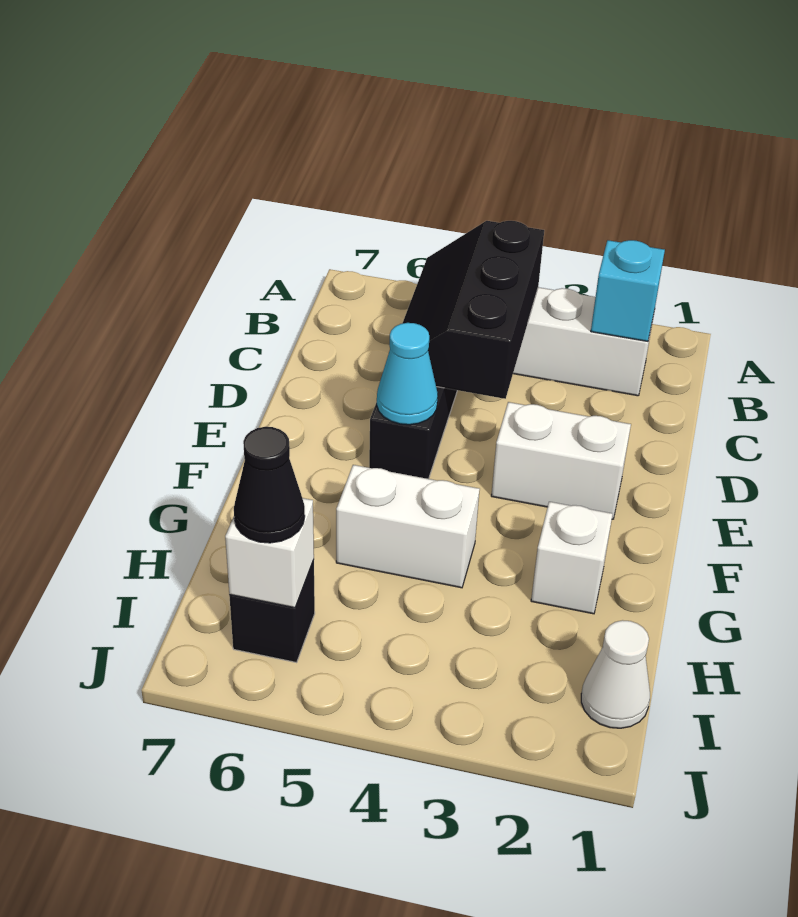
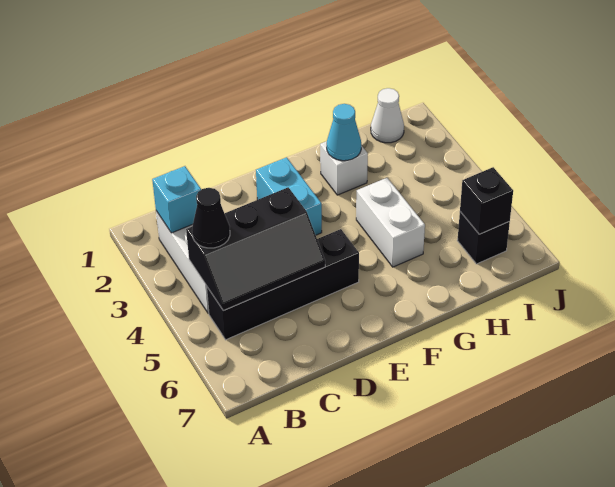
white 1x2 brick [491,402,631,519] -> cyan 1x2 brick [256,157,322,235]
cyan 1x1 cone [377,323,438,425] -> cyan 1x1 cone moved to [327,104,361,161]
white 1x1 brick [225,498,314,608] -> black 1x1 brick [460,167,513,234]
black 1x1 cone [234,427,305,543] -> black 1x1 cone moved to [192,188,230,248]

